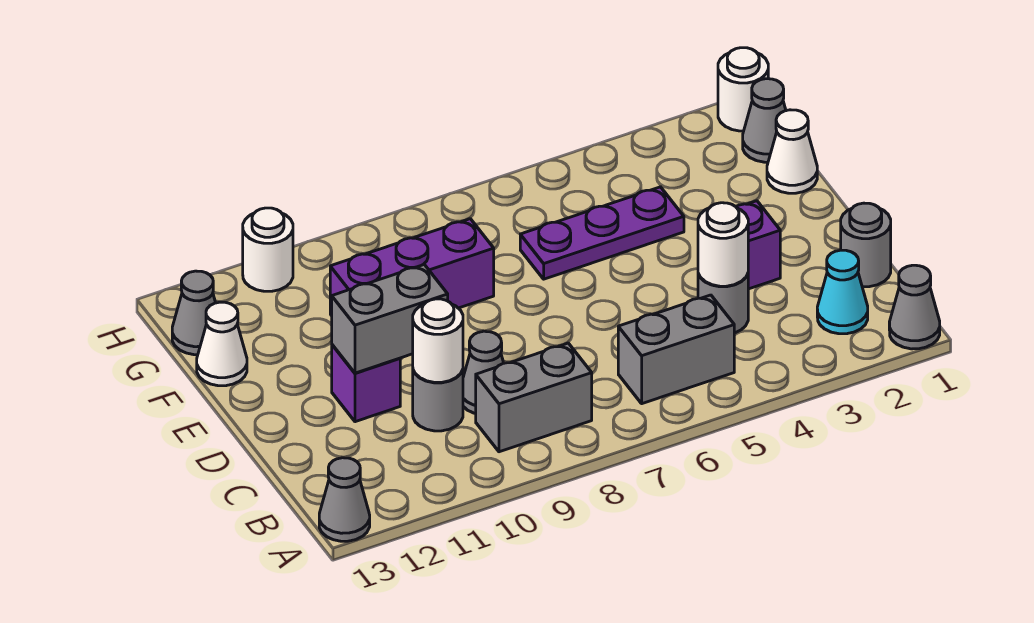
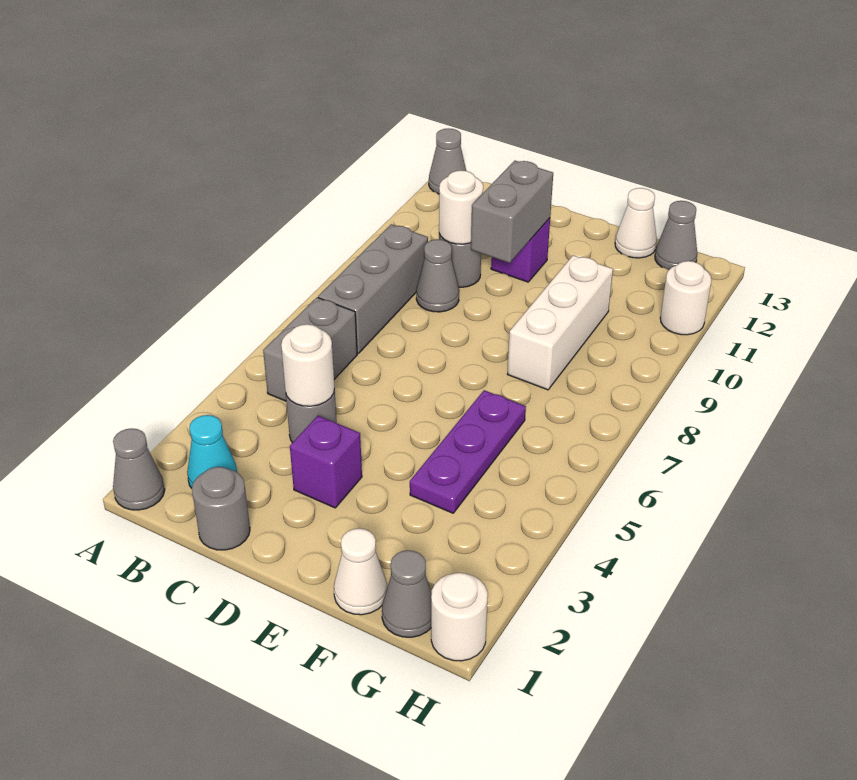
grey 1x2 brick [476,343,592,452] -> grey 1x3 brick [318,224,428,353]
purple 1x3 brick [330,219,494,316] -> white 1x3 brick [508,255,613,390]

